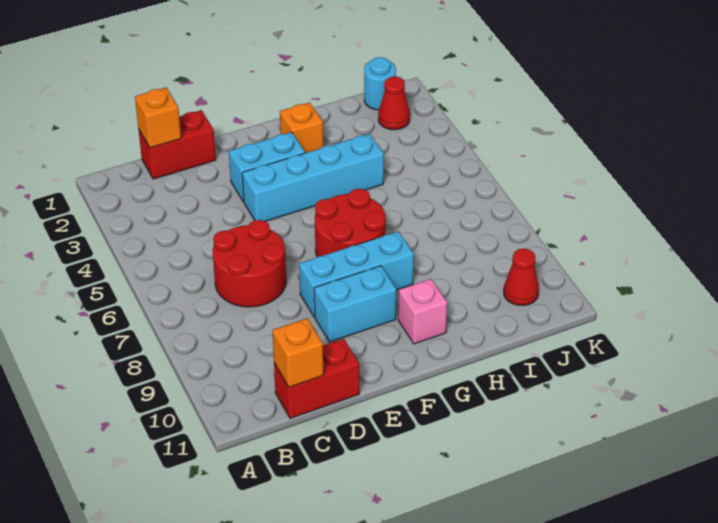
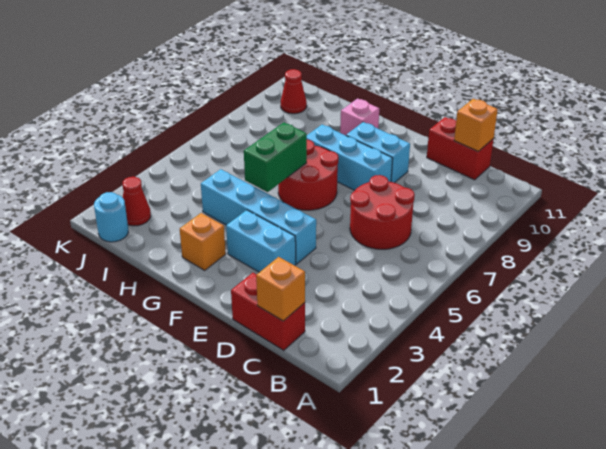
none -> green 1x2 brick [244,122,307,192]

